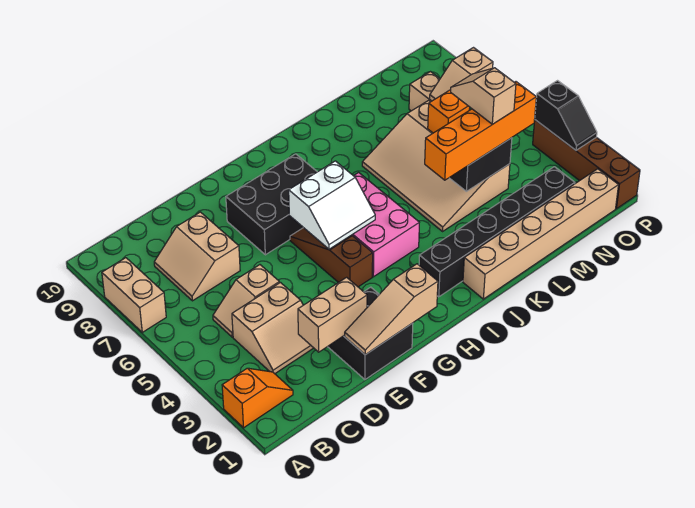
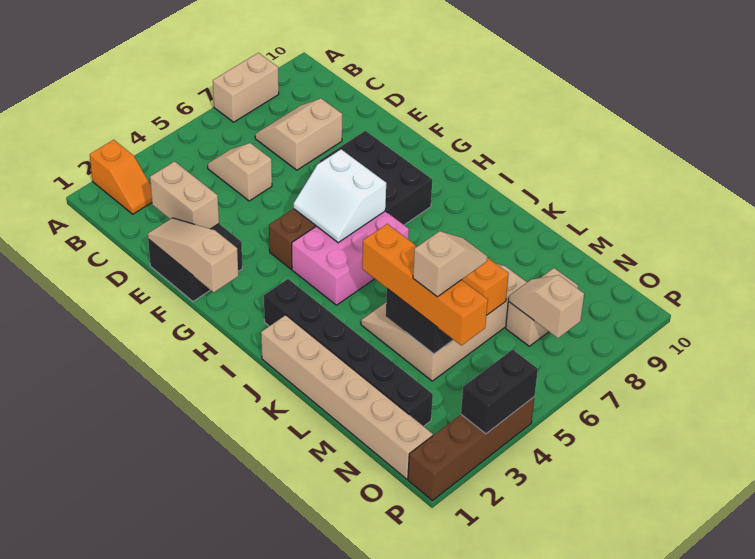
tan 2x2 slope [232,283,313,374] -> none
black 1x2 slope [535,81,597,150] -> black 1x2 brick [461,349,538,434]

